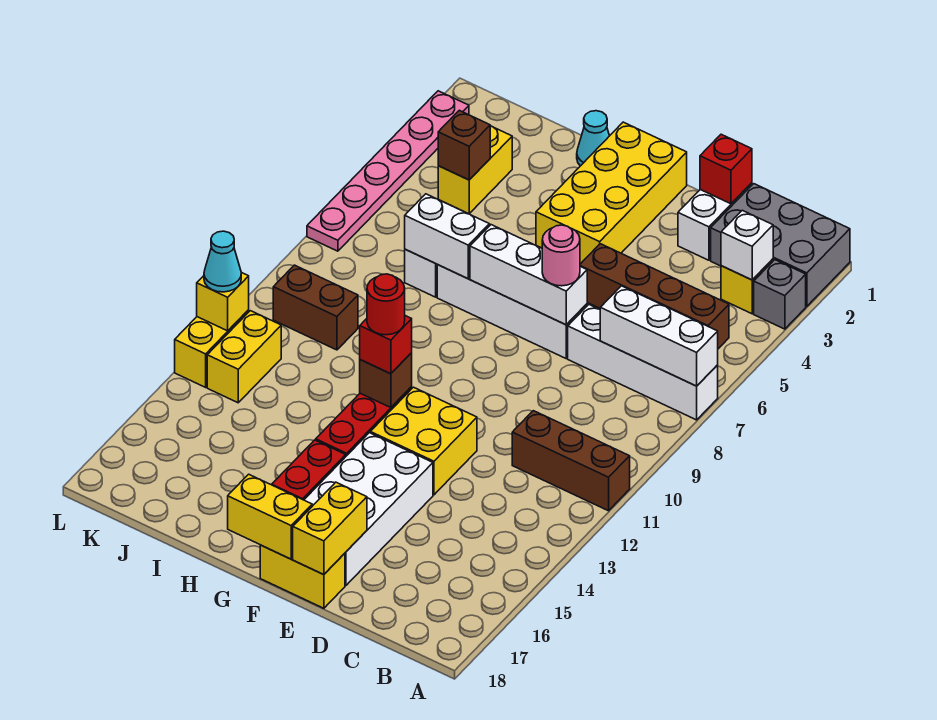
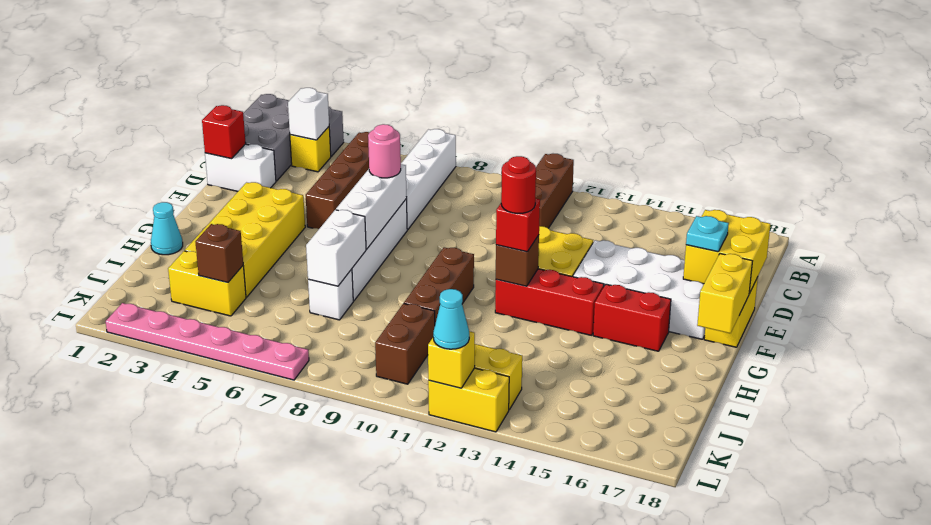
white 1x3 brick [600,286,718,386] -> none
yellow 1x2 brick [293,482,367,575] -> yellow 2x2 brick [683,210,770,294]
none -> cyan 1x1 plate [686,216,729,252]
yellow 2x4 brick [536,122,687,264] -> yellow 2x4 brick turned to [185,182,305,297]
none -> brown 1x3 brick [404,247,474,323]

